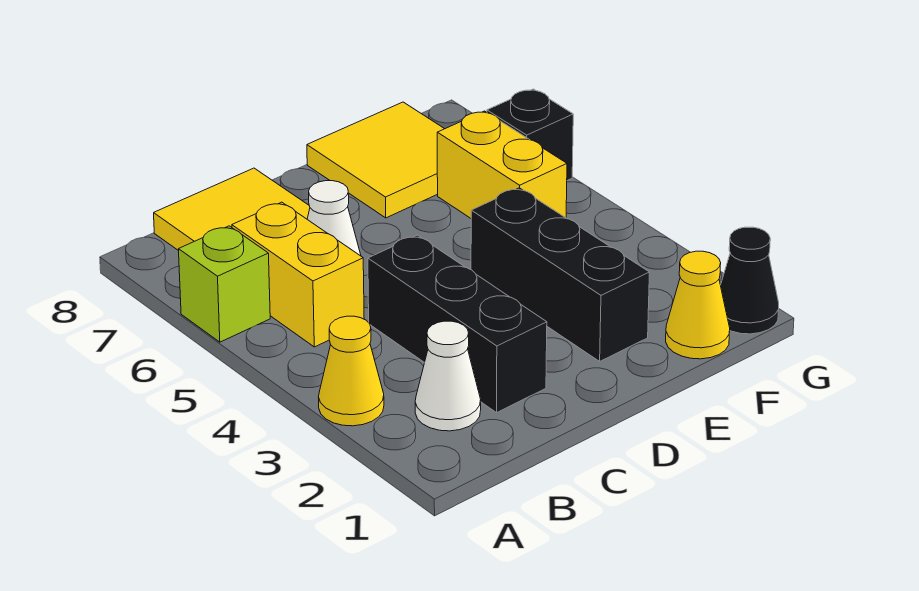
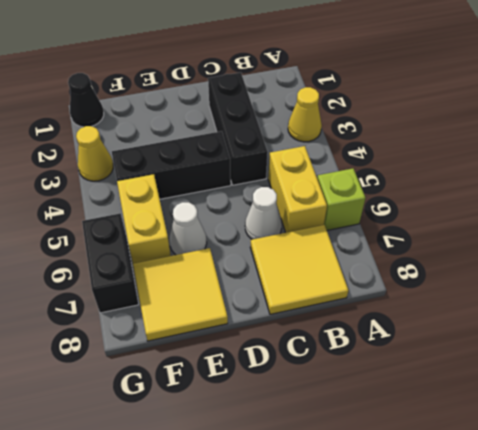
white 1x1 cone [415,321,481,431] -> white 1x1 cone moved to [169,202,207,255]
black 1x3 brick [471,188,649,361] -> black 1x3 brick turned to [112,131,231,199]
yellow 1x1 cone [666,251,730,359] -> yellow 1x1 cone moved to [76,126,113,181]
black 1x1 brick [487,89,573,180] -> black 1x2 brick [82,213,139,313]

